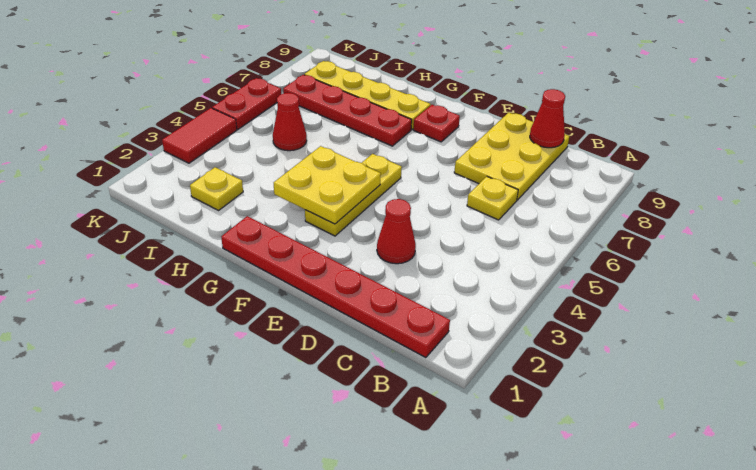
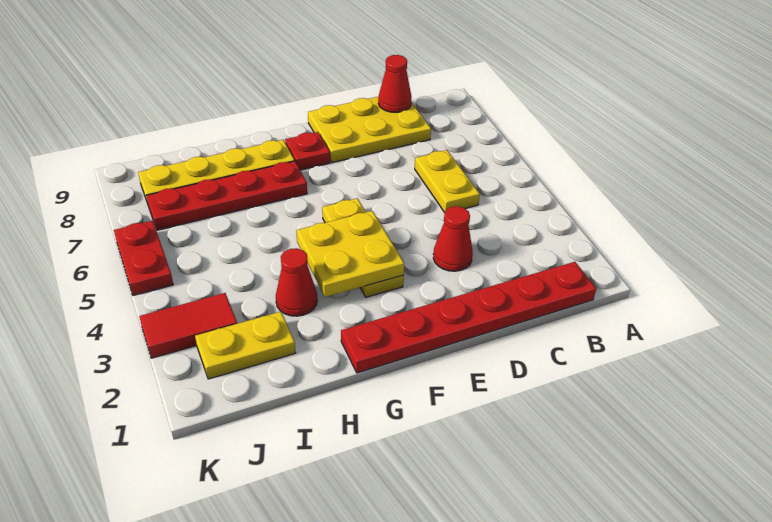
yellow 1x1 plate [467,176,518,220] -> yellow 1x2 plate [415,150,480,213]
yellow 2x3 plate [454,112,569,200] -> yellow 2x3 plate turned to [308,97,431,163]
yellow 1x1 plate [190,167,243,210] -> yellow 1x2 plate [195,312,296,379]
red 1x1 cone [273,93,307,151] -> red 1x1 cone moved to [276,248,317,316]
red 1x2 tile [162,108,237,163] -> red 1x2 tile turned to [139,293,237,358]

